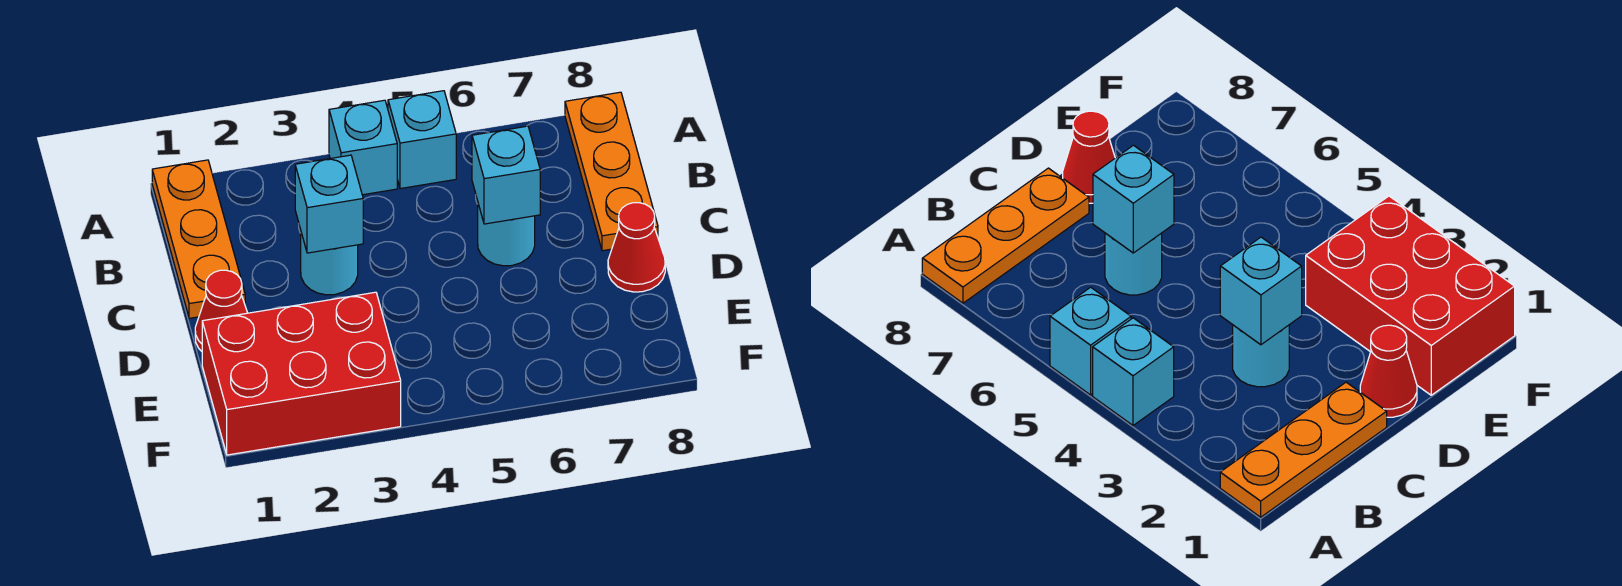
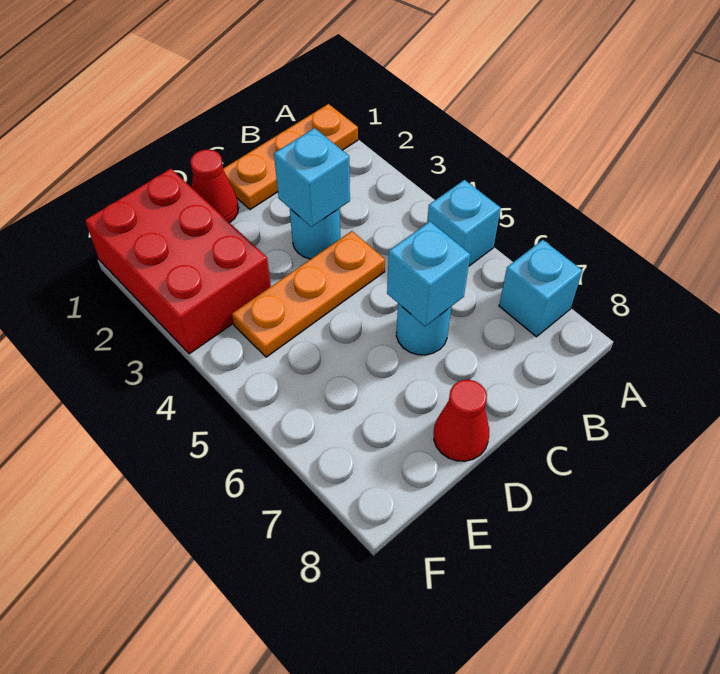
cyan 1x1 brick [329,100,397,195] -> cyan 1x1 brick moved to [499,240,582,337]
orange 1x3 plate [565,92,658,251] -> orange 1x3 plate moved to [232,231,385,357]

